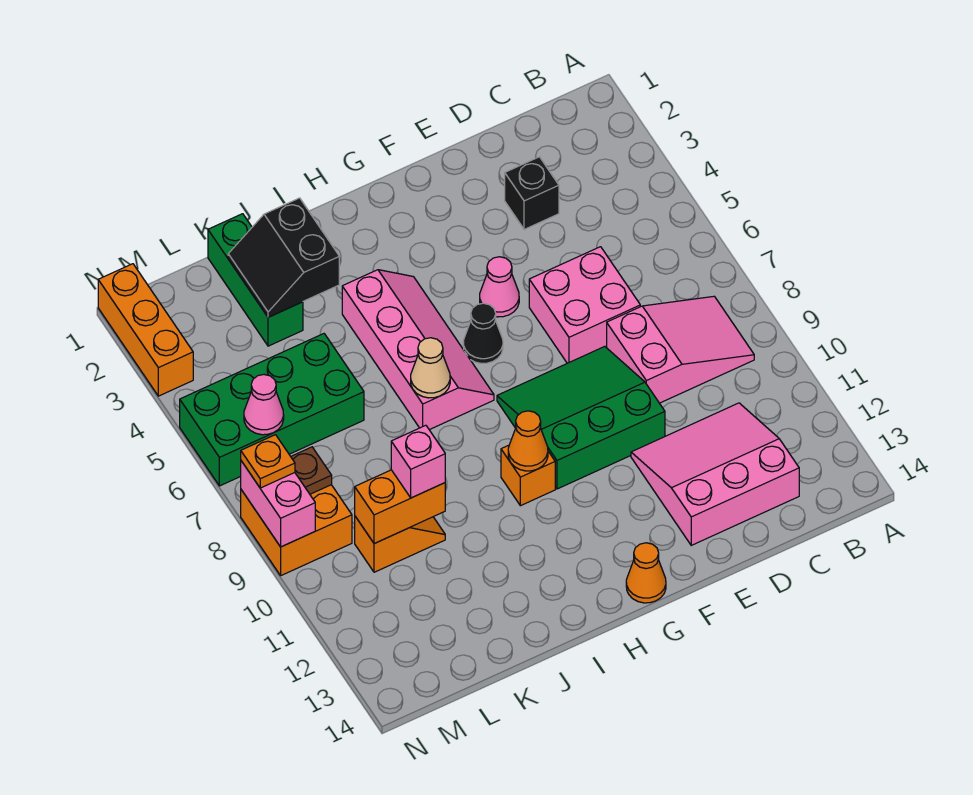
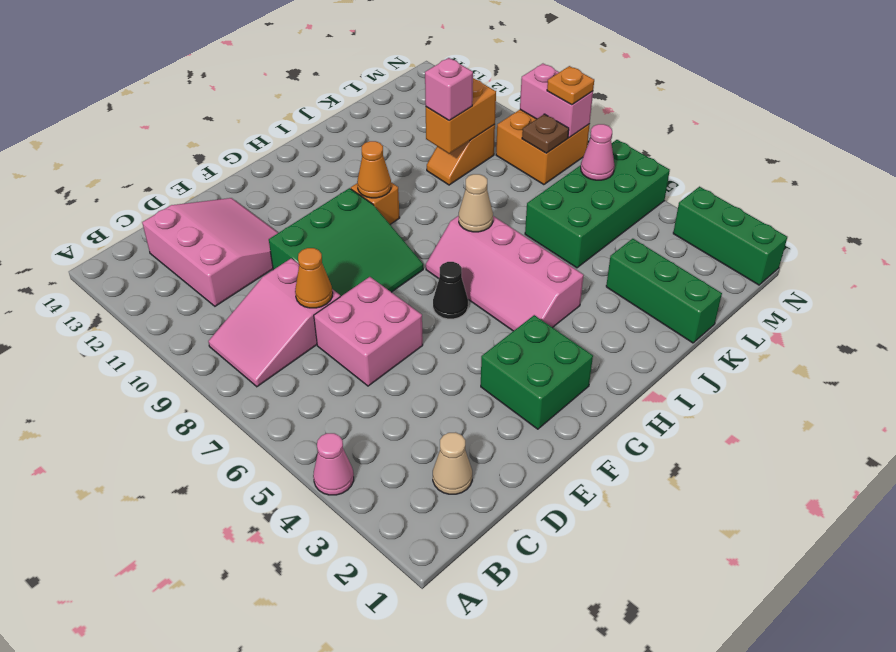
none -> tan 1x1 cone [433,432,472,494]
pink 3x3 slope [631,403,799,545] -> pink 3x3 slope turned to [142,198,278,306]
black 1x1 brick [505,157,559,229] -> none
none -> green 2x2 brick [481,315,593,429]
pink 1x1 cone [480,257,519,317] -> pink 1x1 cone moved to [313,433,354,495]
orange 1x1 cone [626,543,666,603] -> orange 1x1 cone moved to [295,248,333,308]
black 2x2 slope [228,198,339,317] -> none
orange 1x3 brick [98,264,193,396] -> green 1x3 brick [673,187,787,285]

